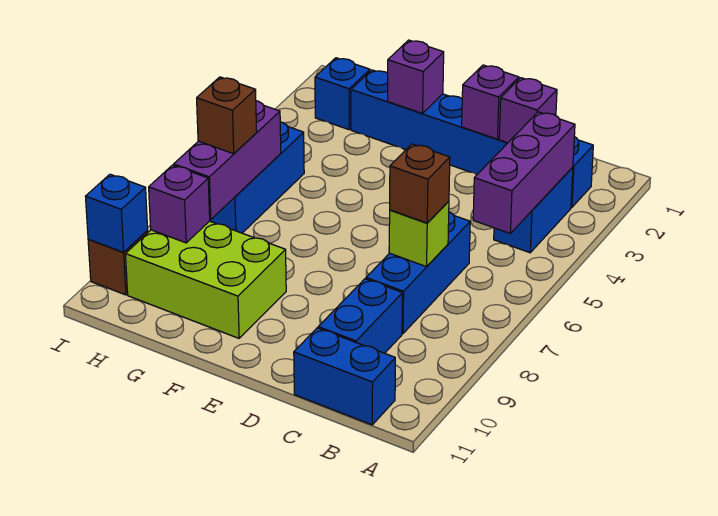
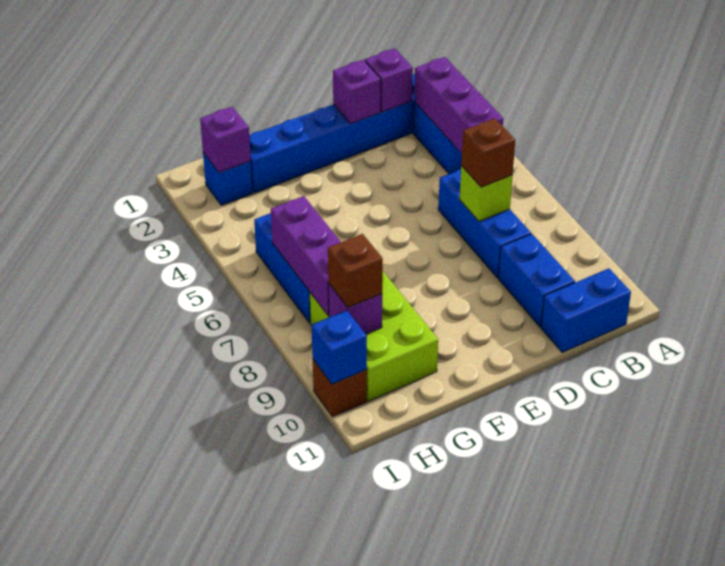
purple 1x1 brick [388,40,444,113] -> purple 1x1 brick moved to [200,107,251,172]
lime 2x3 brick [126,221,286,338] -> lime 2x3 brick turned to [310,272,438,401]
brown 1x1 brick [197,77,257,154] -> brown 1x1 brick moved to [328,234,383,307]

